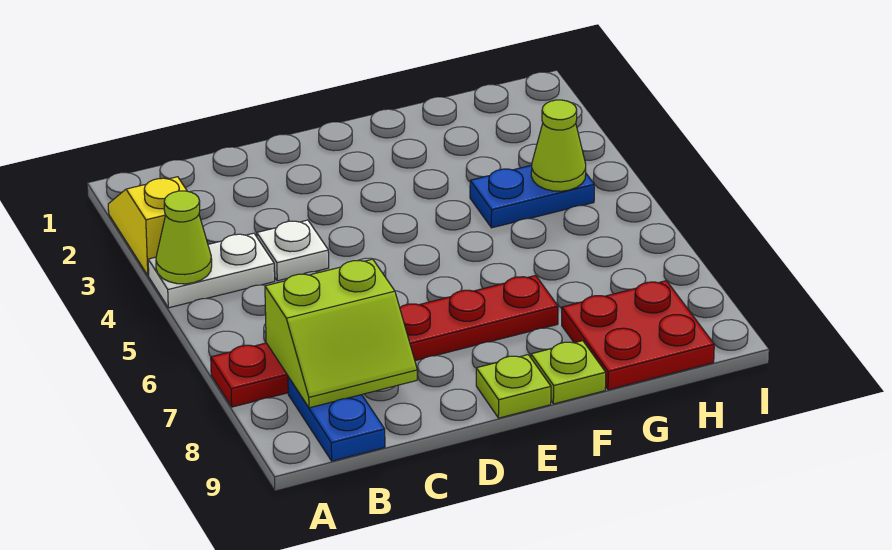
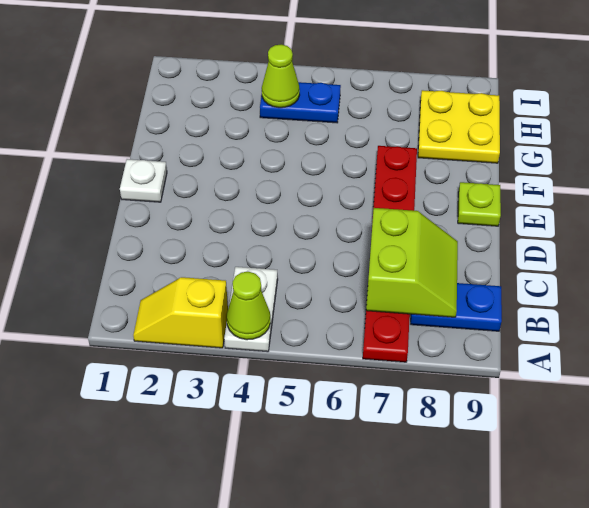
white 1x1 plate [257,220,329,281] -> white 1x1 plate moved to [120,159,167,202]
lime 1x1 plate [531,341,606,404] -> none
blue 1x2 plate [470,165,594,228] -> blue 1x2 plate turned to [260,82,341,123]
red 2x2 plate [562,281,714,390] -> yellow 2x2 plate [418,90,500,163]

